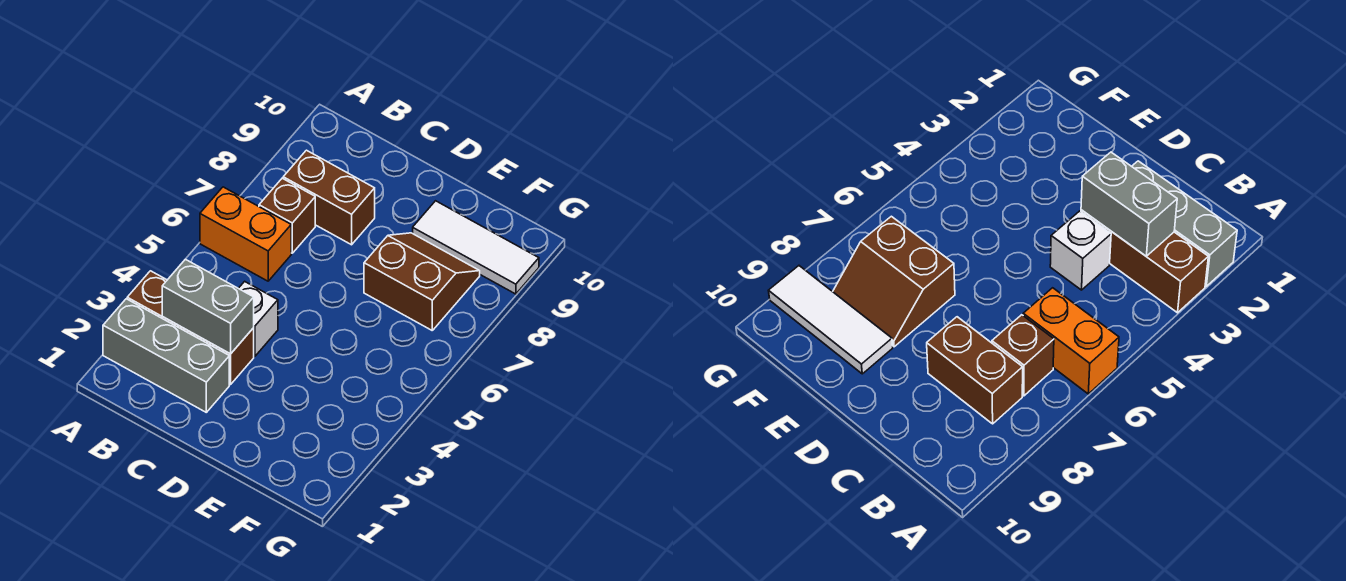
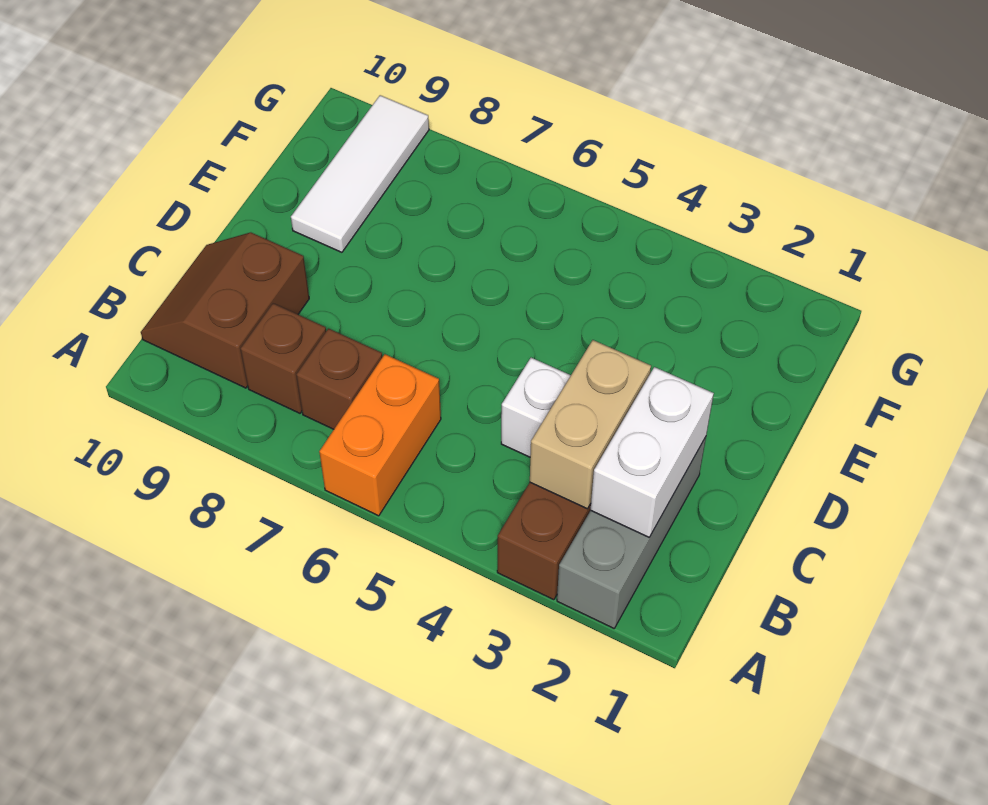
none -> white 1x2 brick [591,367,714,537]
grey 1x2 brick [162,259,254,354] -> tan 1x2 brick [530,340,651,509]
brown 1x2 brick [283,150,375,245] -> brown 1x1 brick [241,303,326,413]
brown 2x2 slope [364,233,480,330] -> brown 2x2 slope moved to [141,233,309,388]

